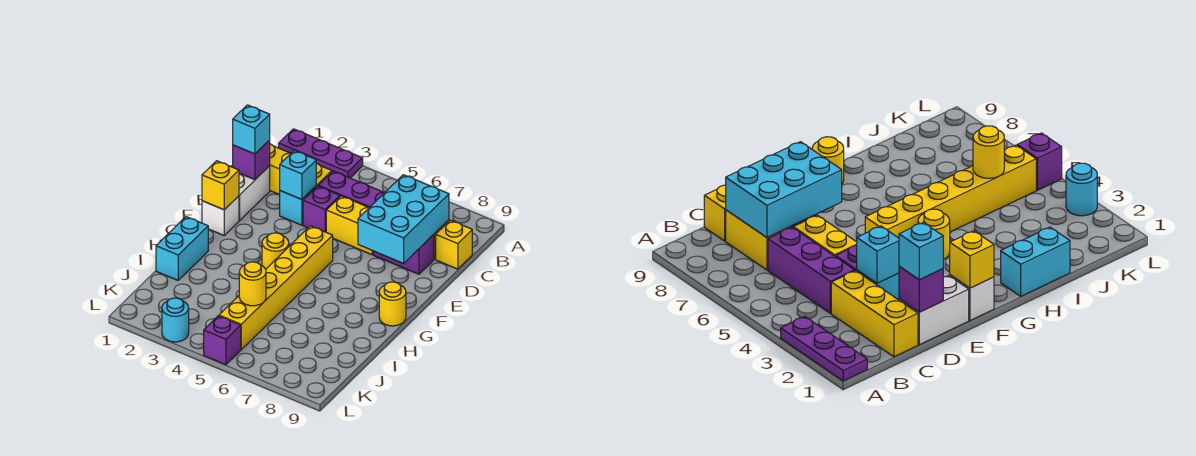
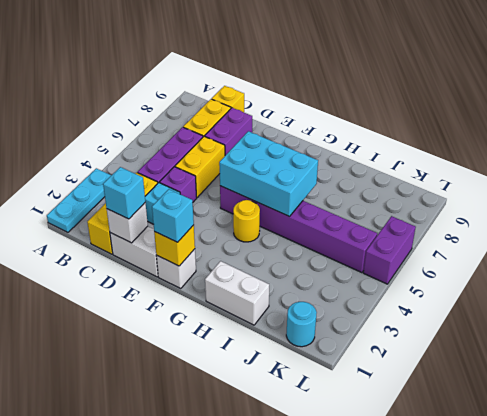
purple 1x3 plate [279,129,363,178] -> cyan 1x3 plate [47,168,111,232]
cyan 2x3 brick [358,175,449,263] -> cyan 2x3 brick moved to [219,131,318,217]
purple 1x1 brick [233,140,270,180] -> white 1x1 brick [107,203,148,243]
cyan 1x1 brick [280,150,316,200] -> cyan 1x1 brick moved to [152,189,194,242]
yellow 1x6 brick [219,226,333,350] -> purple 1x6 brick [220,186,377,273]
yellow 1x1 round brick [379,282,406,326] -> none
cyan 1x2 brick [156,217,208,280] -> white 1x2 brick [205,261,269,325]
yellow 1x1 round brick [239,262,266,306] -> none
cyan 1x1 round brick [162,298,189,342] -> cyan 1x1 round brick moved to [286,302,317,347]
purple 1x1 brick [204,316,241,365] -> purple 1x2 brick [363,216,416,284]

